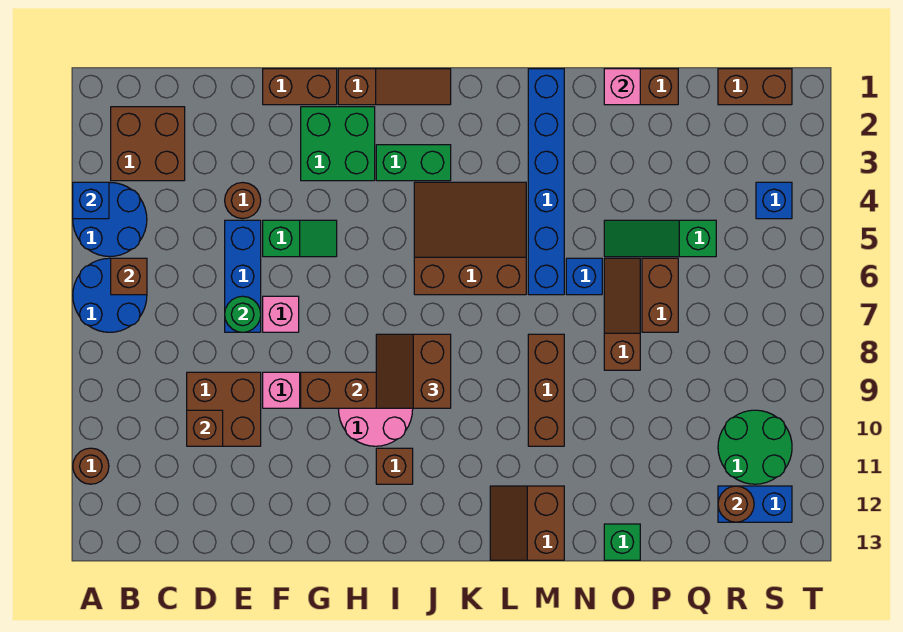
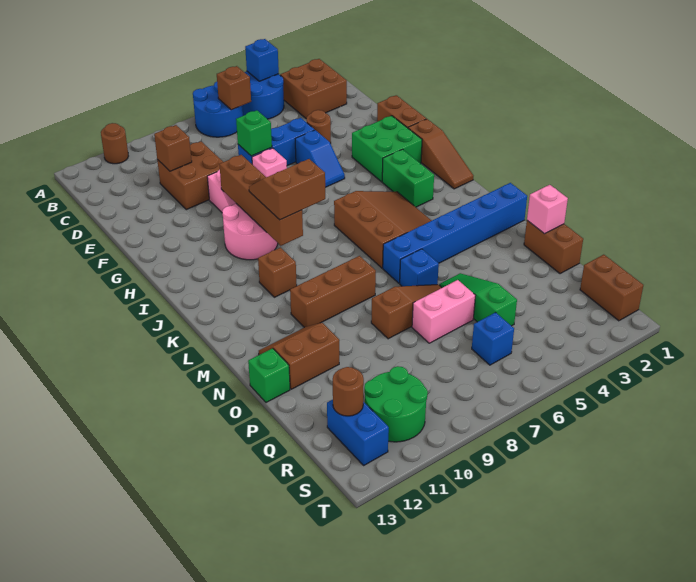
green 1x1 round brick [225,296,261,332] -> green 1x1 brick [236,110,272,156]
green 1x2 slope [263,220,337,257] -> blue 1x2 slope [295,130,345,187]
brown 1x1 brick [376,448,413,484] -> brown 1x1 brick moved to [258,248,297,297]
brown 2x2 slope [490,486,564,560] -> brown 2x2 slope moved to [259,323,339,389]
brown 1x2 brick [642,258,678,332] -> pink 1x2 brick [412,280,476,343]
blue 1x1 brick [756,182,792,219] -> blue 1x1 brick moved to [472,312,514,365]

